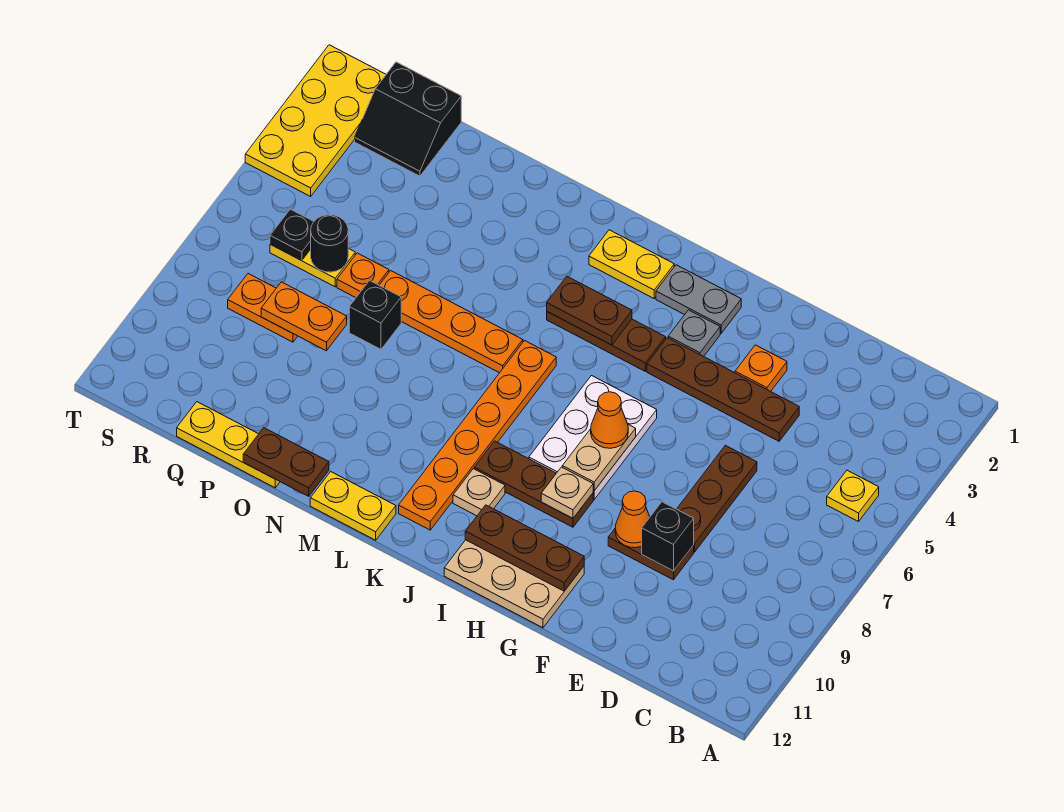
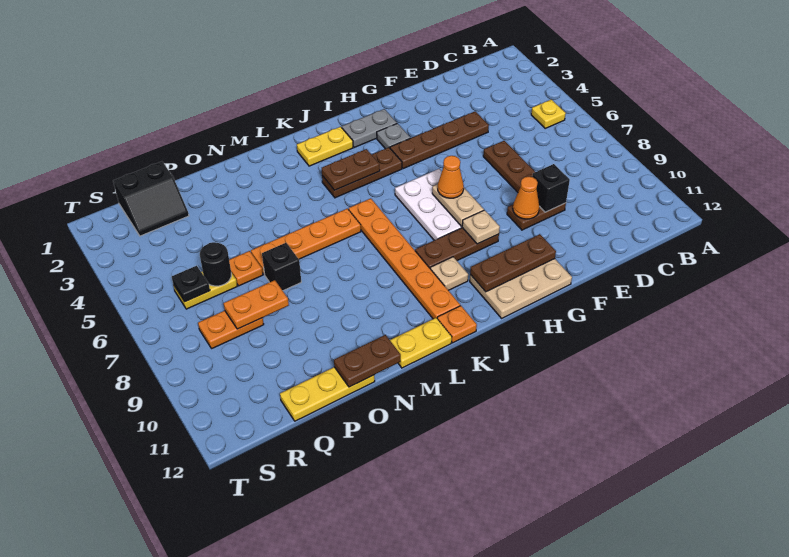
orange 1x1 plate [735,345,787,392] -> orange 1x1 plate moved to [437,306,477,343]
yellow 2x4 plate [245,45,386,196] -> none

